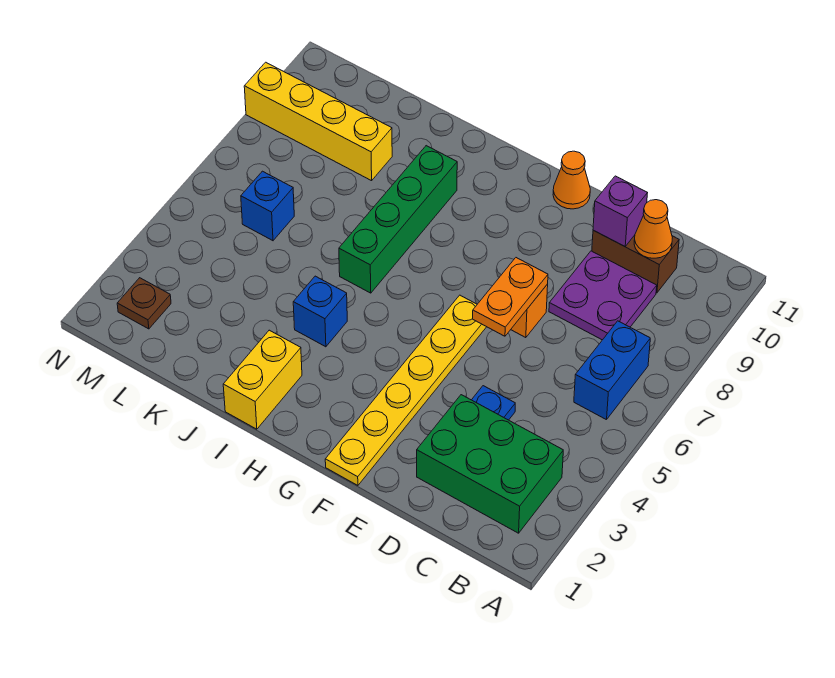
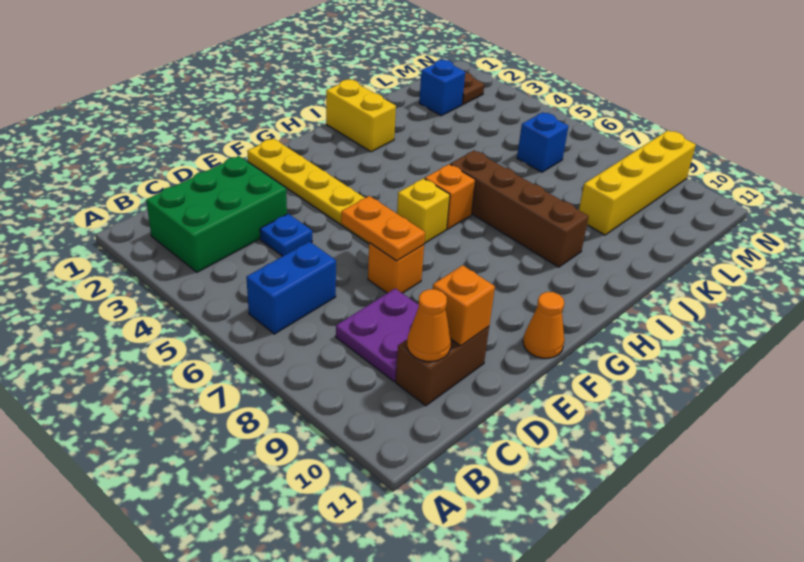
blue 1x2 brick [574,321,650,420] -> blue 1x2 brick turned to [246,242,336,334]
purple 1x1 brick [593,176,647,246] -> orange 1x1 brick [433,265,495,346]
none -> yellow 1x1 brick [397,178,450,244]
none -> orange 1x1 brick [425,164,475,229]
blue 1x1 brick [293,276,347,347] -> blue 1x1 brick moved to [419,60,465,116]
green 1x4 brick [339,146,457,293] -> brown 1x4 brick [450,151,589,267]

